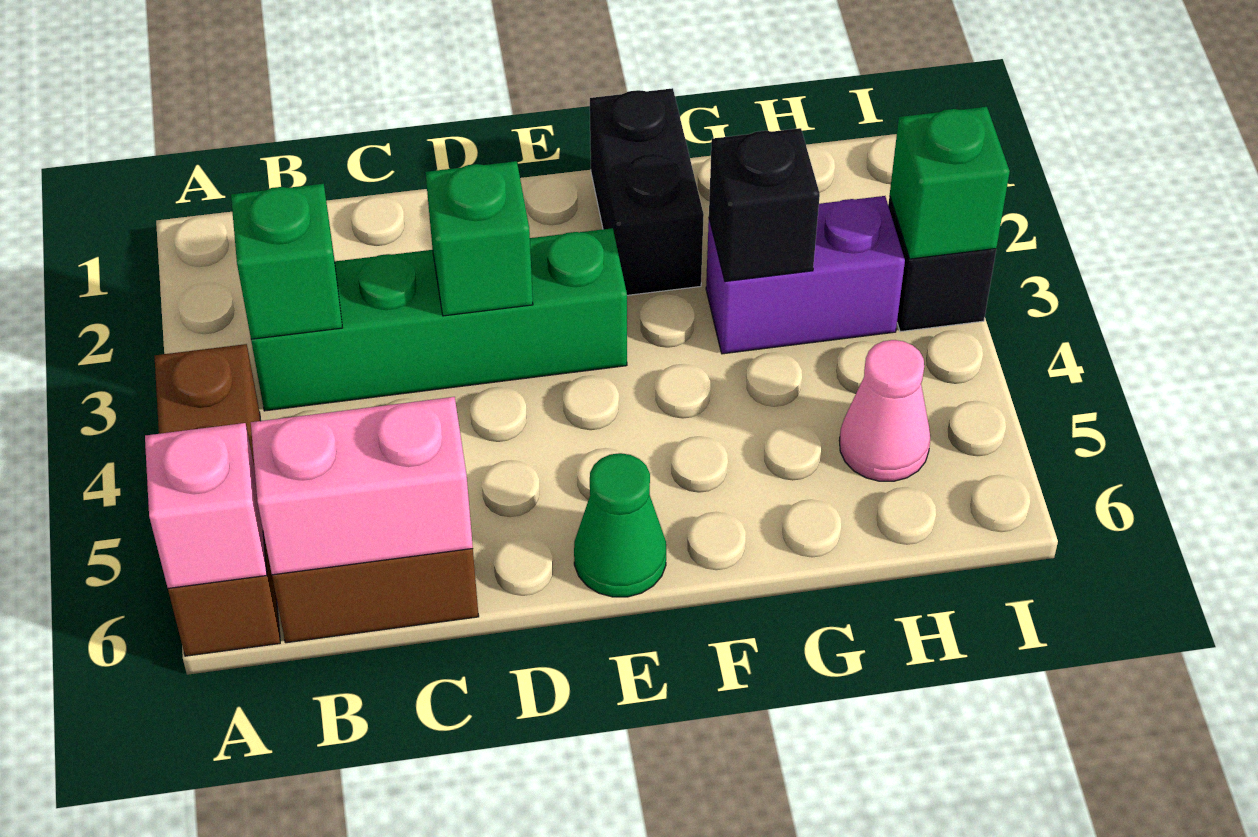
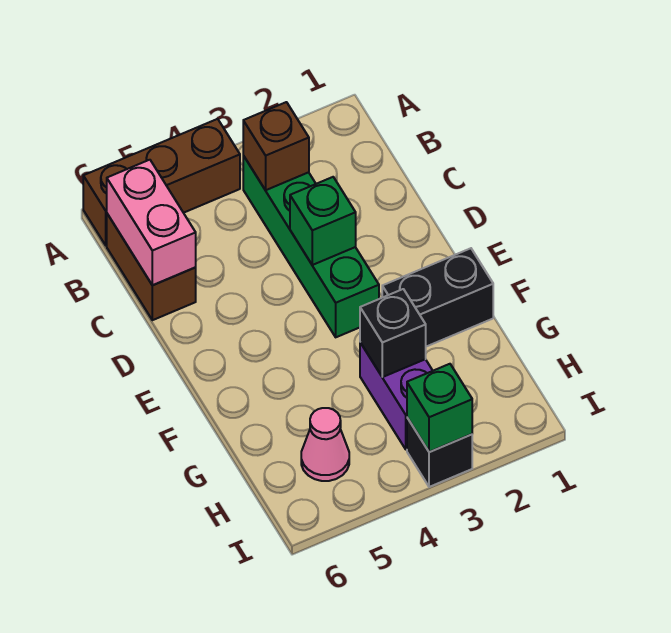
pink 1x1 brick [145,423,267,588] -> none
green 1x1 brick [231,184,342,339] -> brown 1x1 brick [243,102,309,190]
green 1x1 cone [574,453,666,597] -> none

